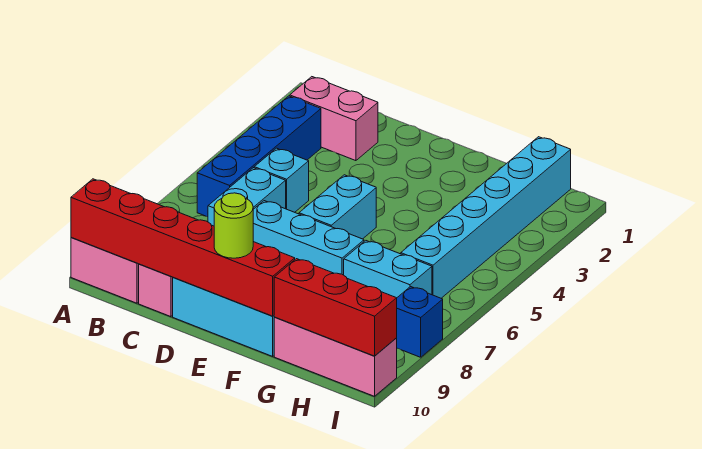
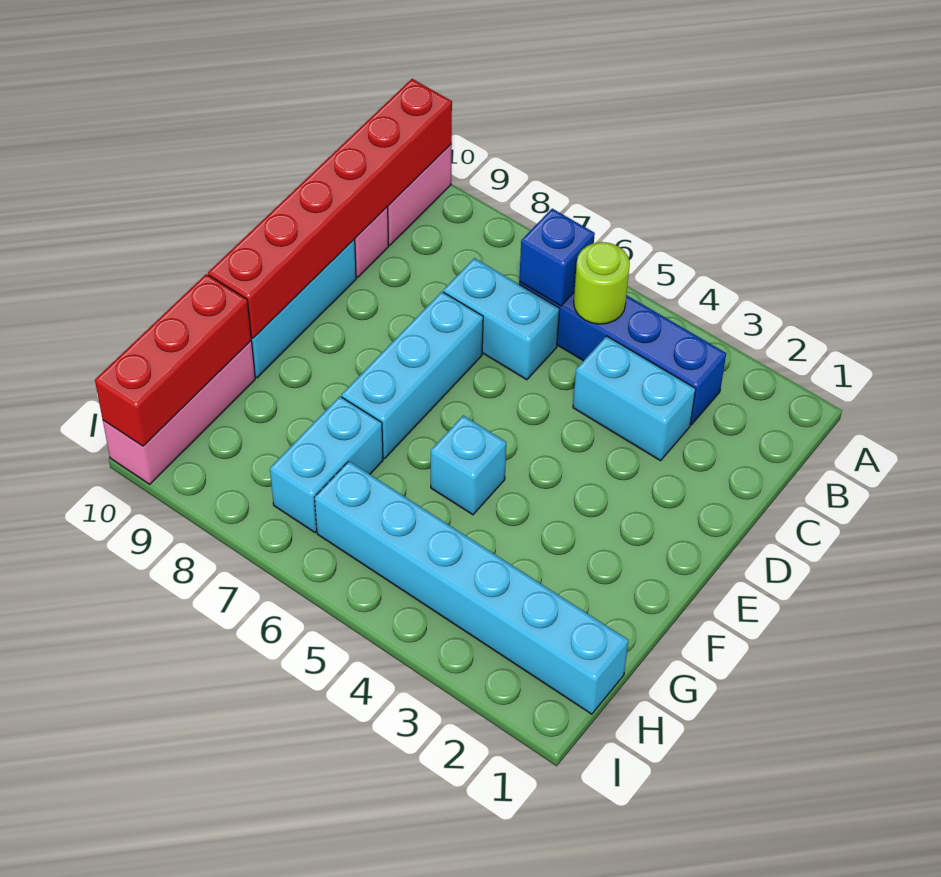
pink 1x2 brick [290,77,378,161] -> none
cyan 1x1 brick [254,148,309,212] -> cyan 1x1 brick moved to [431,415,506,515]
cyan 1x2 brick [299,175,376,239] -> cyan 1x2 brick moved to [573,336,696,461]
lime 1x1 round brick [214,193,253,258] -> lime 1x1 round brick moved to [574,242,630,324]
blue 1x1 brick [397,287,443,357] -> blue 1x1 brick moved to [519,209,595,306]

